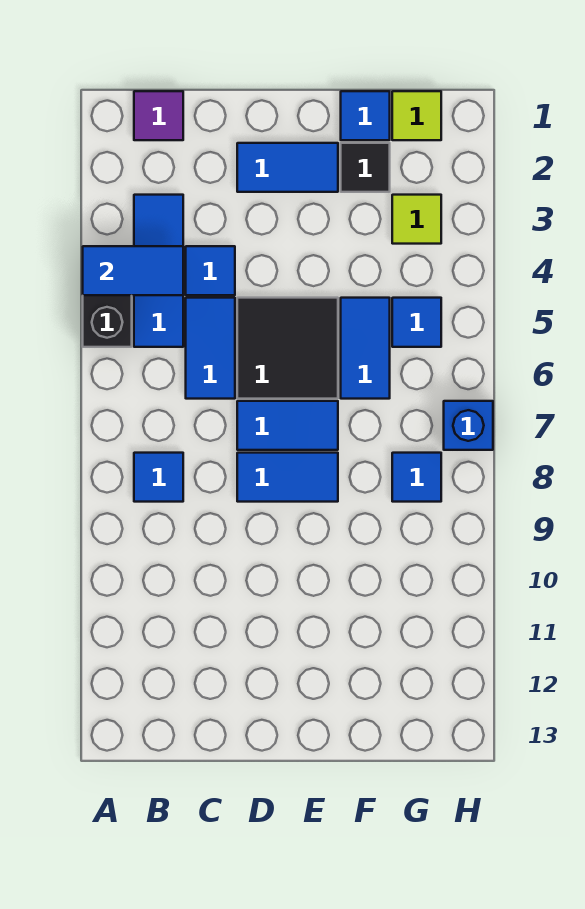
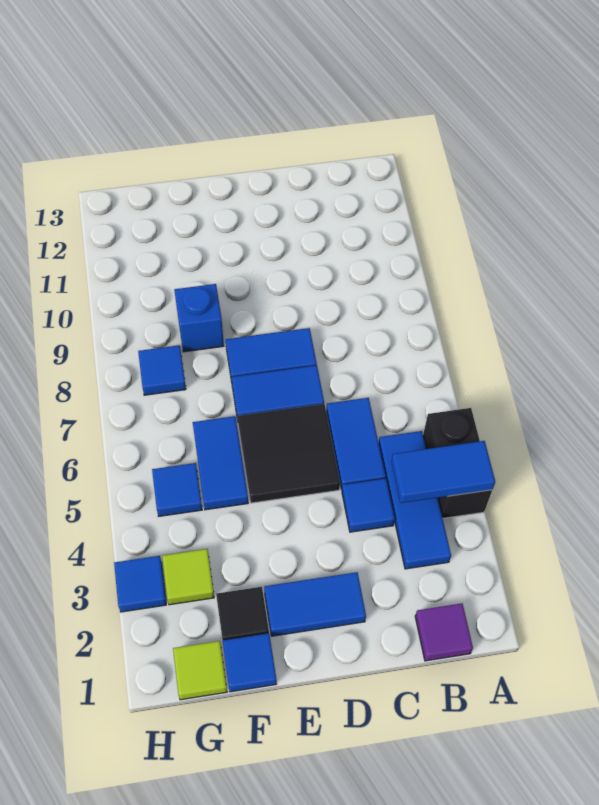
blue 1x1 tile [134,453,183,502] -> blue 1x1 tile moved to [114,556,166,612]
blue 1x1 brick [444,401,493,450] -> blue 1x1 brick moved to [174,284,224,352]

